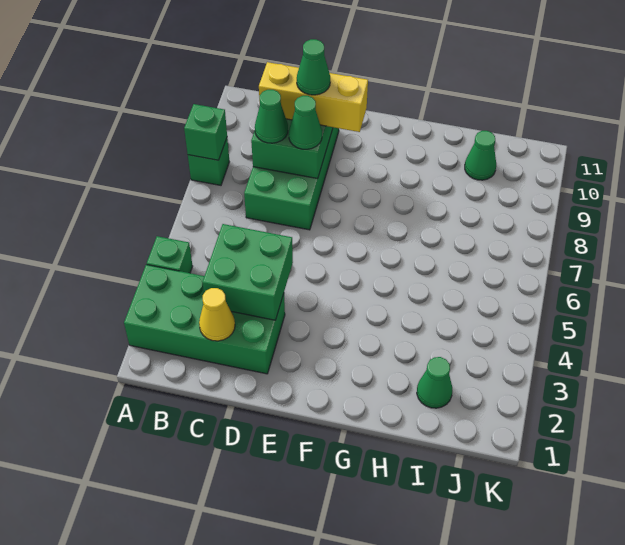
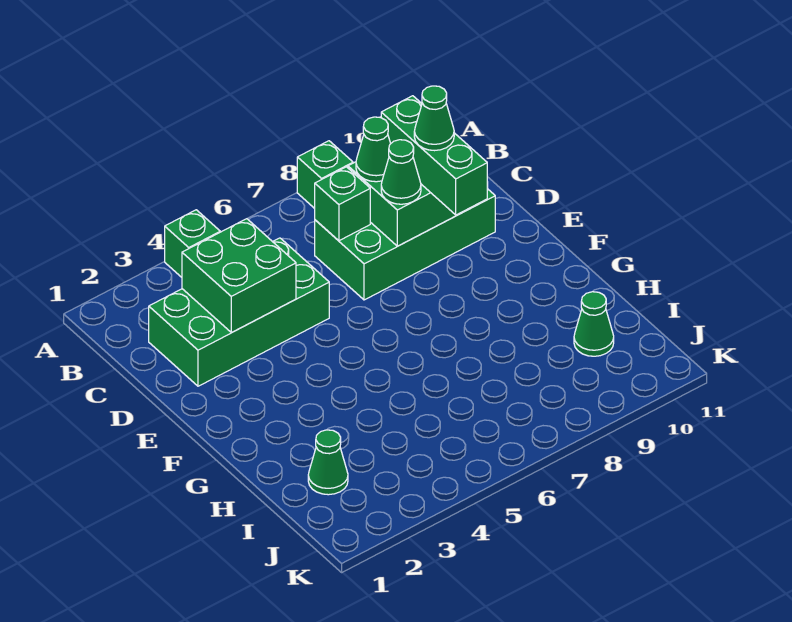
green 2x4 brick [124,265,285,374] -> green 2x4 brick turned to [149,238,329,386]
green 1x1 brick [184,104,227,160] -> green 1x1 brick moved to [315,167,370,241]
yellow 1x1 cone [199,288,235,341] -> none
yellow 1x3 brick [259,62,368,132] -> green 1x3 brick [381,96,487,215]

